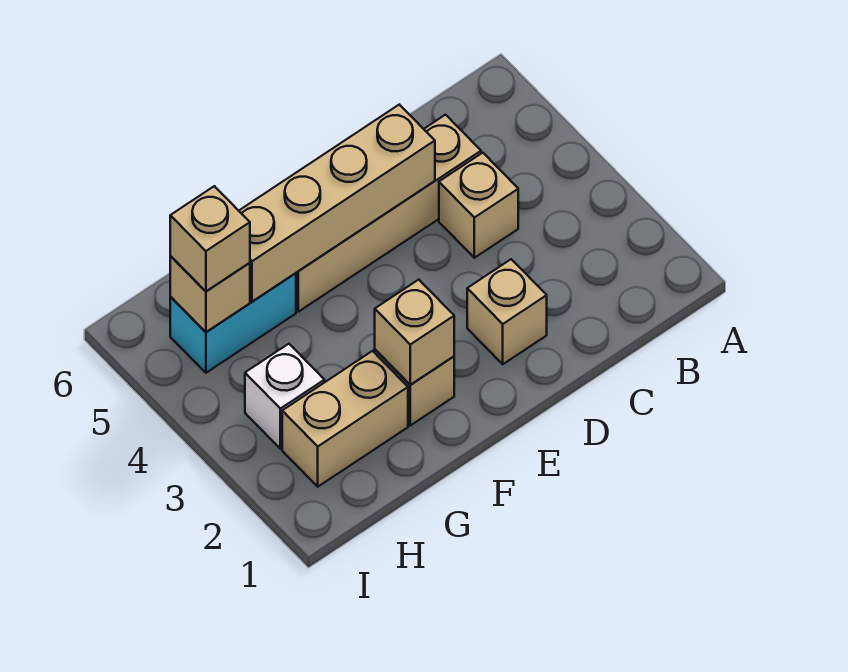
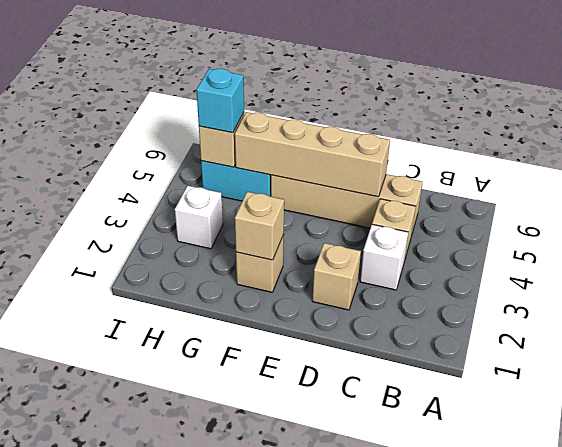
none -> white 1x1 brick [360,224,408,290]
tan 1x2 brick [282,351,408,487] -> none
tan 1x1 brick [170,186,250,291] -> cyan 1x1 brick [196,69,244,133]

